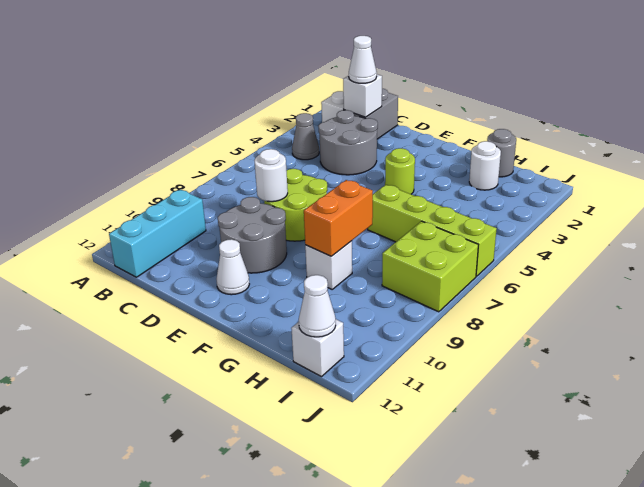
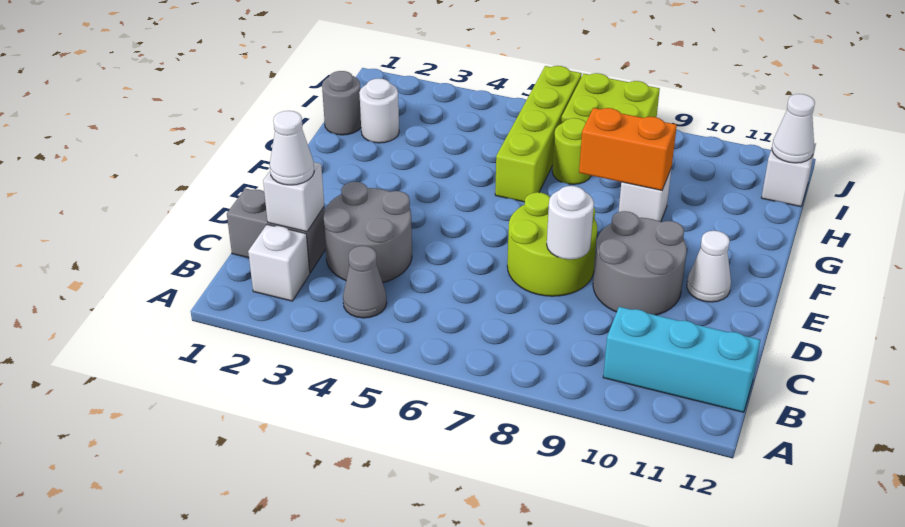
lime 1x1 round brick [385,148,415,194] -> lime 1x1 round brick moved to [552,118,591,184]

